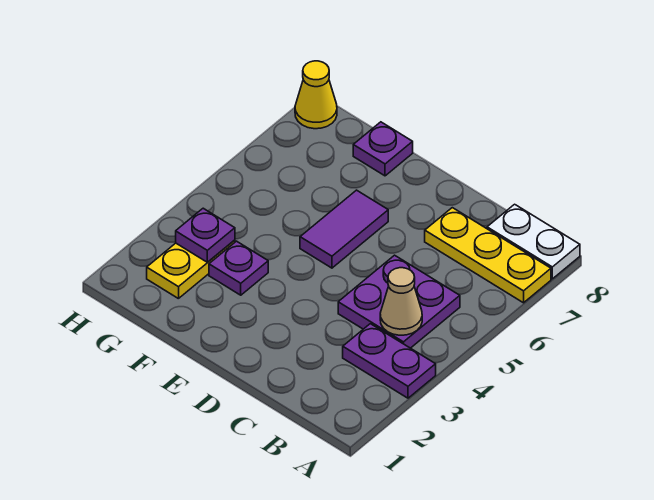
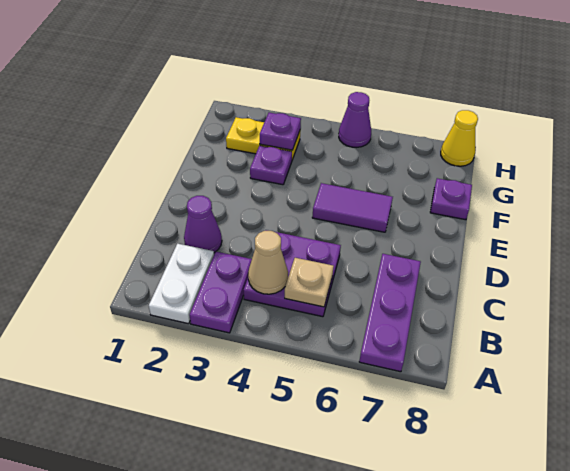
yellow 1x3 plate [425,208,551,303] -> purple 1x3 plate [359,254,421,372]
white 1x2 plate [487,204,580,279] -> white 1x2 plate moved to [149,244,214,324]
none -> tan 1x1 plate [285,258,334,307]
none -> purple 1x1 cone [184,196,222,253]
none -> purple 1x1 cone [339,92,371,147]

